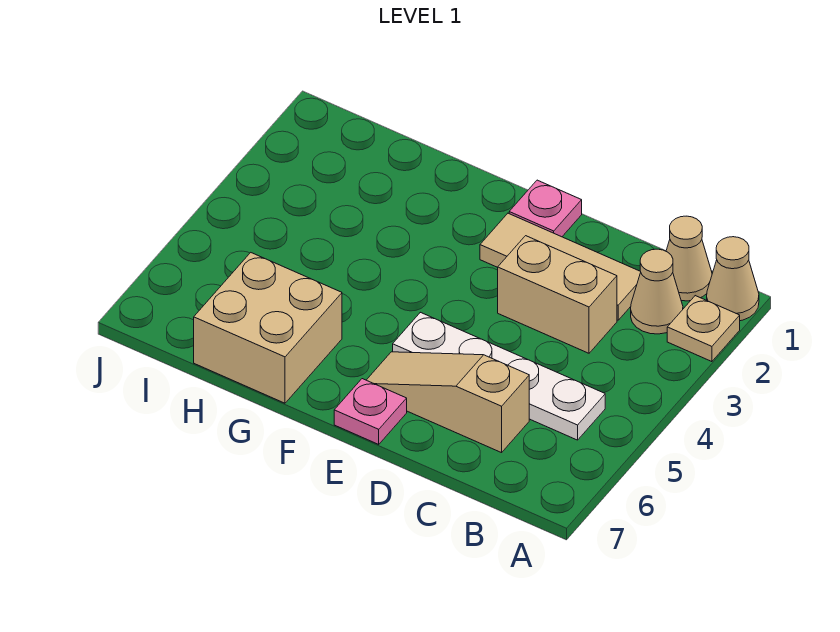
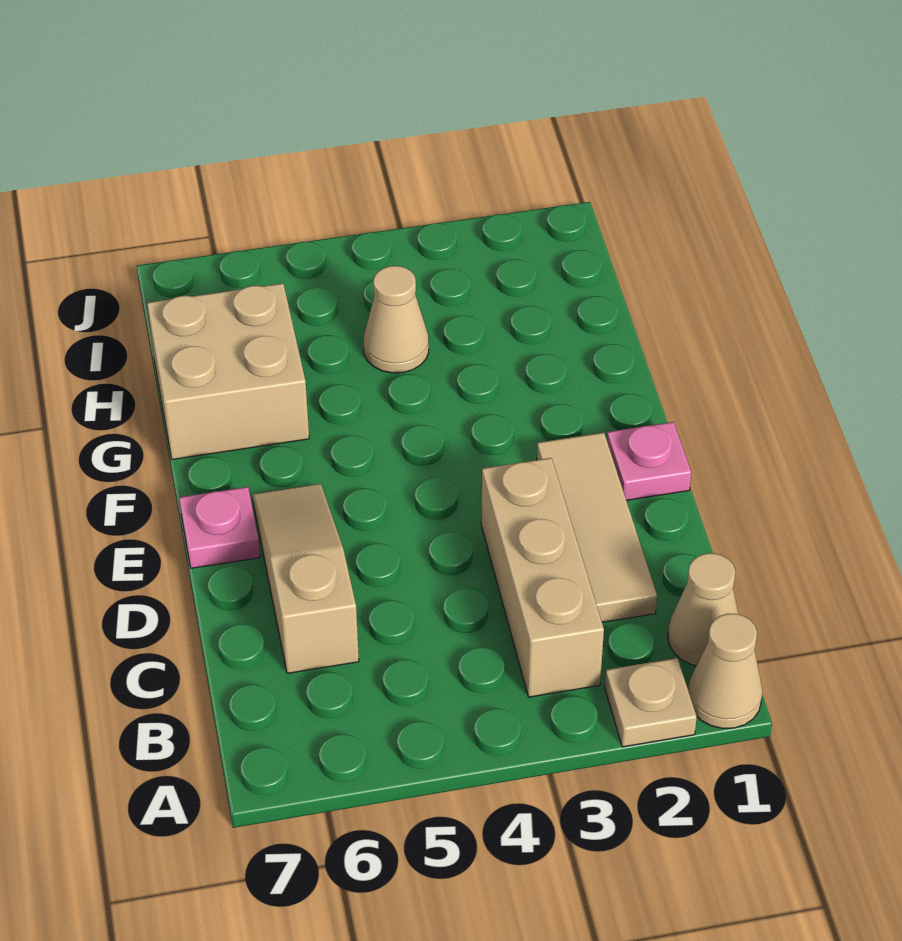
tan 1x1 cone [631,249,683,334] -> tan 1x1 cone moved to [364,266,429,373]
white 1x4 plate [393,312,605,440] -> none
tan 1x2 brick [498,236,617,353] -> tan 1x3 brick [481,458,604,697]

